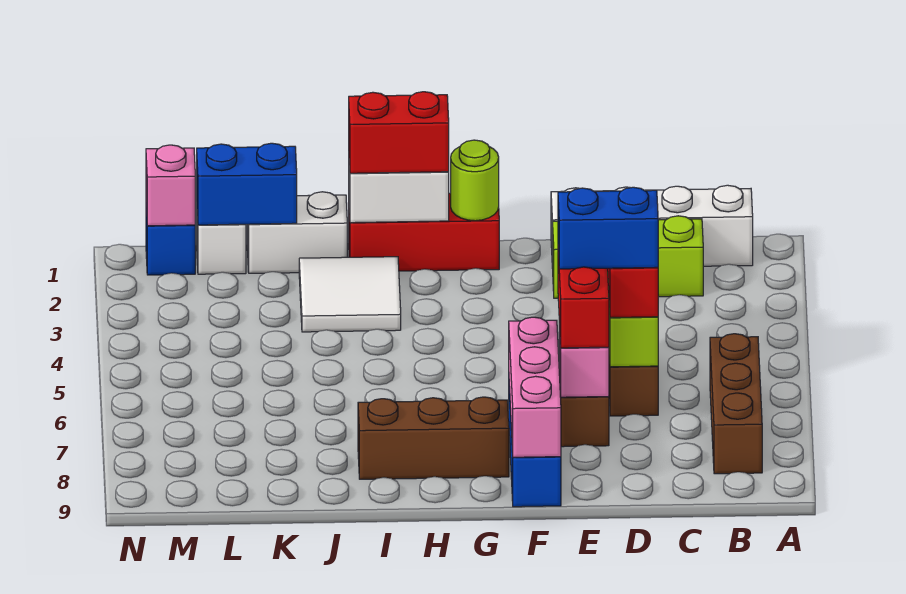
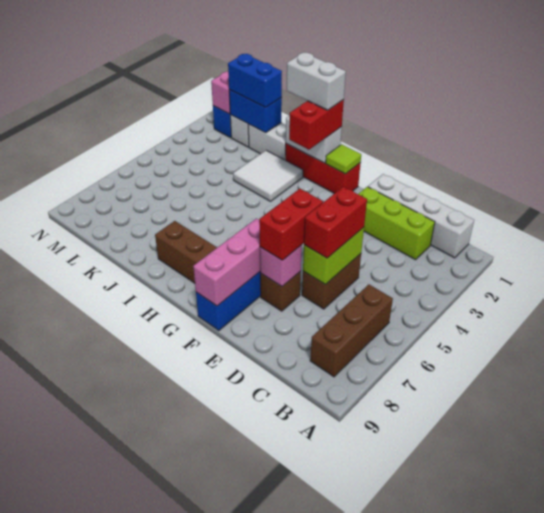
blue 1x2 brick [558,187,658,269] -> blue 1x2 brick moved to [228,54,282,107]
lime 1x1 round brick [451,140,499,221] -> lime 1x1 tile [326,144,361,174]
red 1x2 brick [349,92,449,173] -> red 1x2 brick turned to [289,100,344,150]
none -> white 1x2 brick [287,53,346,110]

